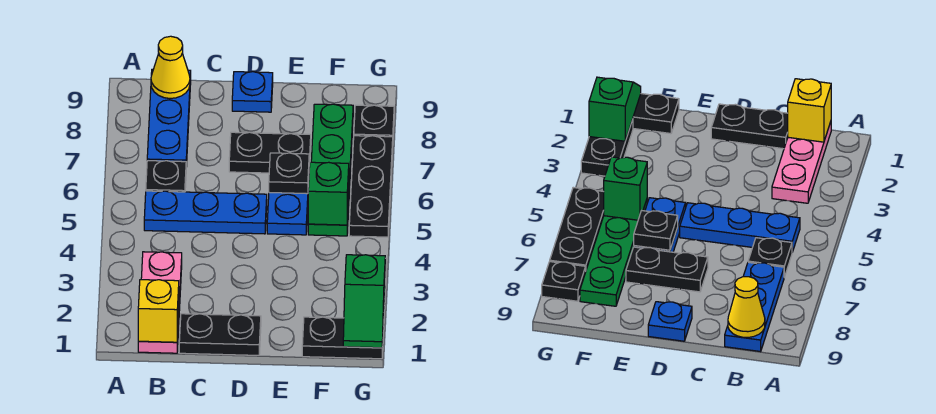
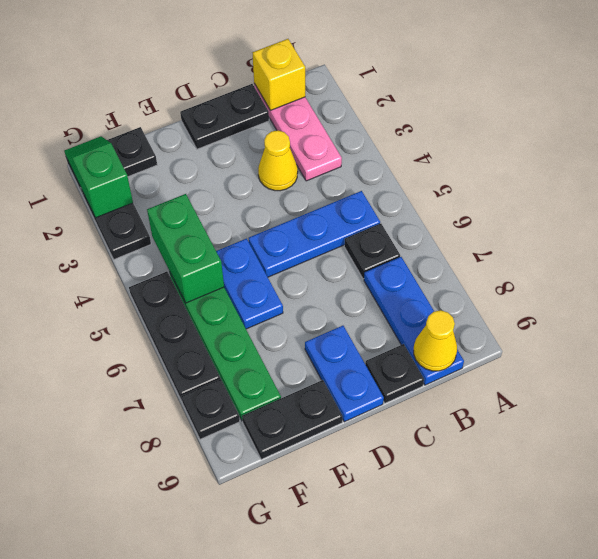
none -> yellow 1x1 cone [258,130,298,191]
black 1x2 plate [229,132,311,173] -> black 1x2 plate moved to [242,380,343,460]
blue 1x1 plate [232,72,273,112] -> blue 1x2 plate [305,326,384,422]
black 1x1 plate [269,153,309,194] -> black 1x1 plate moved to [365,344,424,403]
green 1x1 brick [308,162,349,225] -> green 1x2 brick [147,194,224,303]

